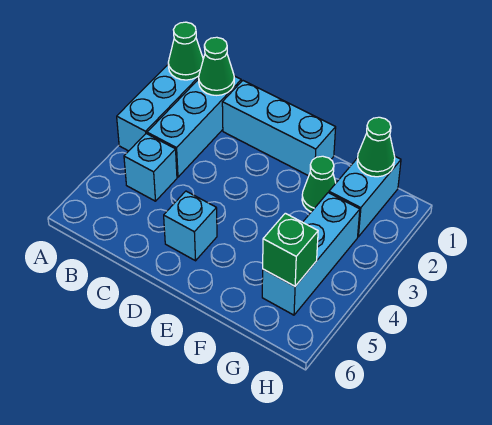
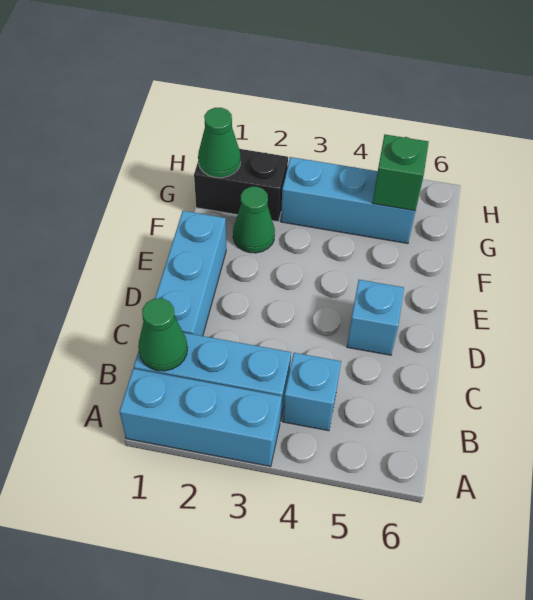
green 1x1 cone [168,22,203,80] -> none
cyan 1x2 brick [329,157,401,237] -> black 1x2 brick [194,149,288,222]

